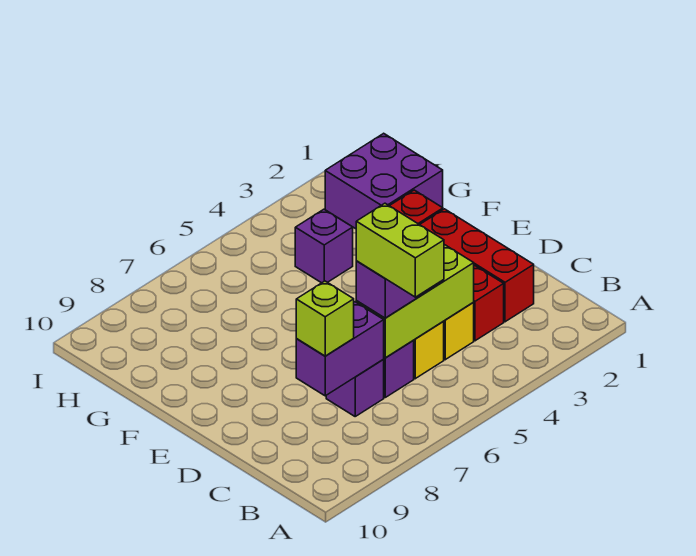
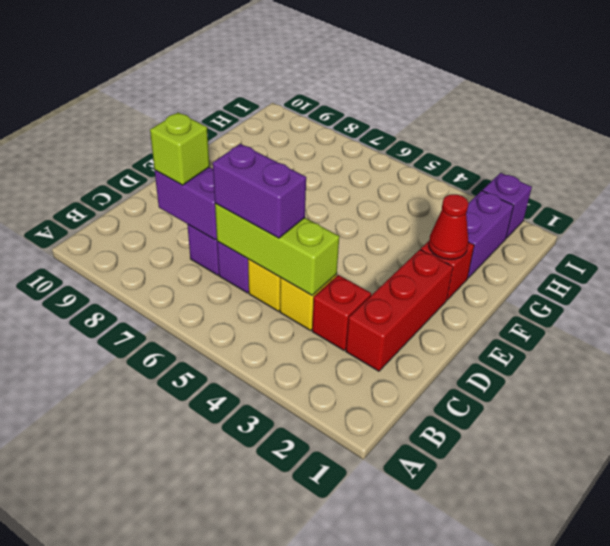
lime 1x2 brick [356,203,444,297] -> none
none -> red 1x1 cone [429,194,469,259]
purple 2x2 brick [325,133,443,229] -> purple 1x2 brick [466,191,514,278]
purple 1x1 brick [295,209,353,283] -> purple 1x1 brick moved to [483,173,532,238]

